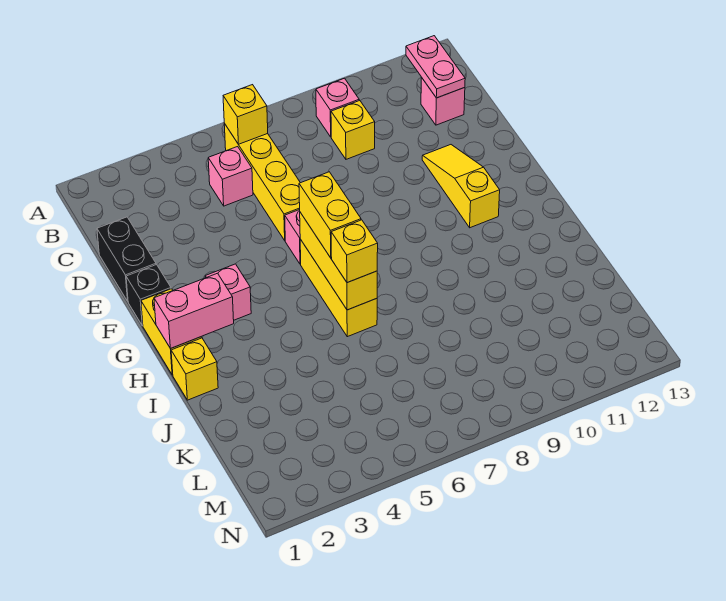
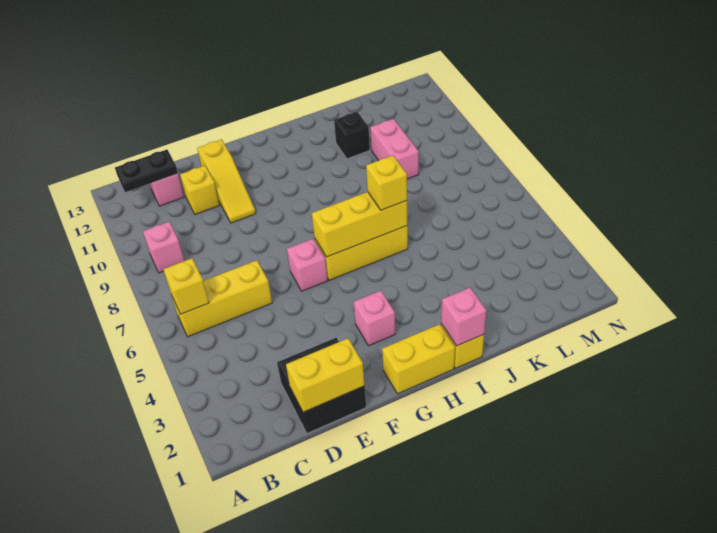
yellow 1x4 brick [224,124,300,240] -> yellow 1x3 brick [172,260,272,337]
pink 1x2 plate [406,36,465,98] -> black 1x2 plate [115,150,178,192]
pink 1x1 brick [208,147,253,206] -> pink 1x1 brick moved to [441,288,486,346]
yellow 1x1 brick [331,100,375,159] -> yellow 1x1 brick moved to [180,166,220,214]
black 1x2 brick [97,217,156,301] -> black 2x2 brick [277,338,366,433]
yellow 1x3 slope [422,145,500,228] -> yellow 1x3 slope turned to [197,139,256,223]
black 1x1 brick [126,265,171,326] -> black 1x1 brick moved to [334,112,370,159]
yellow 1x2 brick [299,172,361,258] -> yellow 1x2 brick moved to [286,339,365,412]
pink 1x2 brick [154,273,234,349] -> pink 1x2 brick moved to [370,119,419,179]

